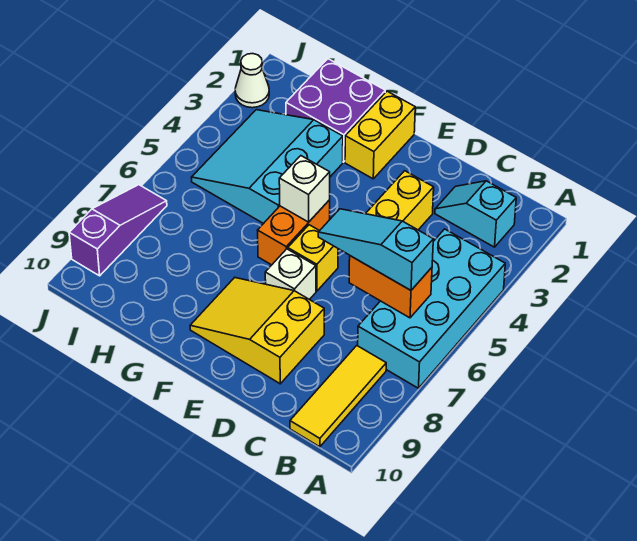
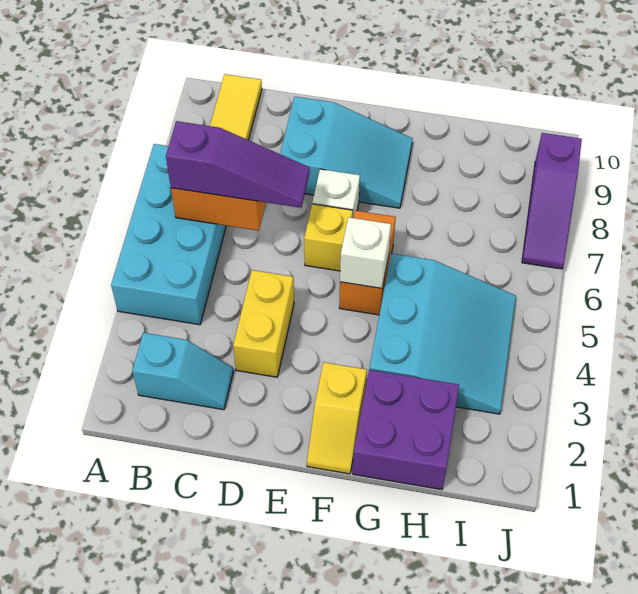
cyan 1x3 slope [318,209,433,290] -> purple 1x3 slope [166,121,310,208]
yellow 2x3 slope [190,278,324,384] -> cyan 2x3 slope [280,97,413,208]
yellow 1x2 brick [345,91,415,179] -> yellow 1x2 slope [307,362,367,474]
white 1x1 cone [235,54,269,108] -> none

